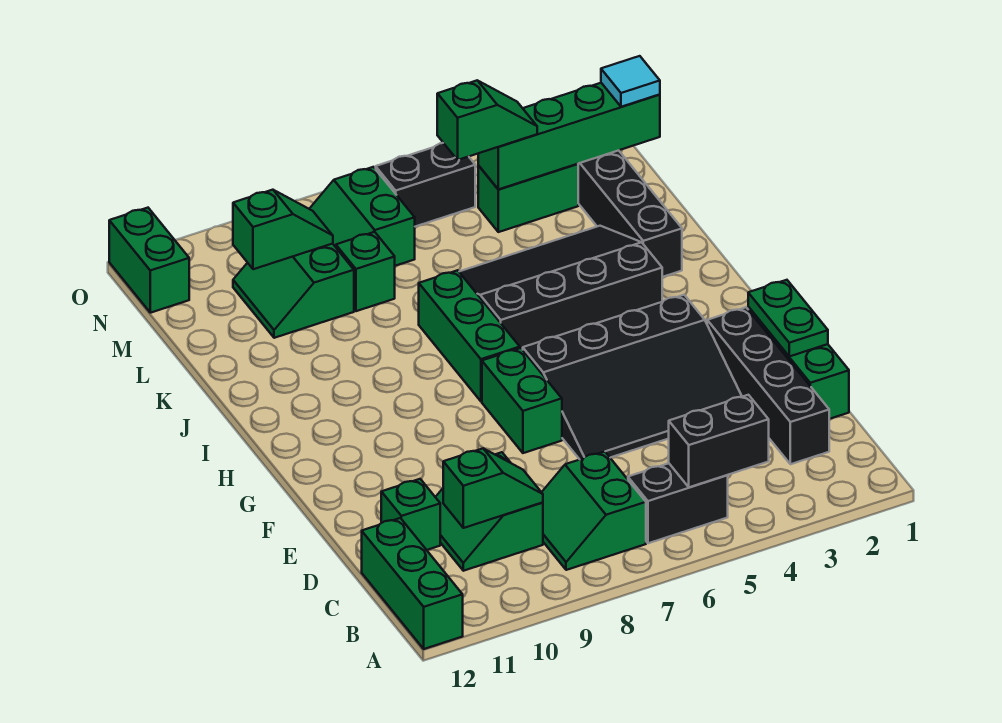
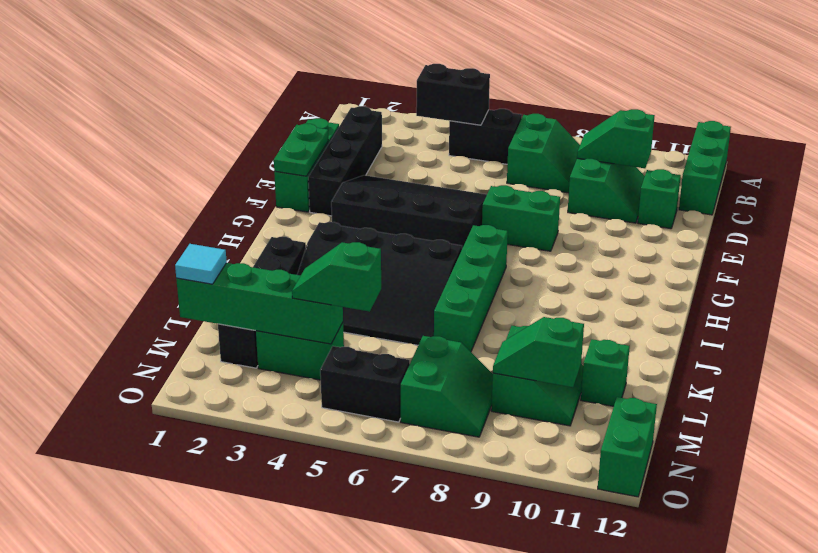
green 1x2 brick [482,348,562,453] -> green 1x2 brick turned to [482,185,560,251]
green 1x3 brick [419,270,520,401] -> green 1x4 brick [434,225,508,352]
green 1x1 brick [336,232,395,311] -> green 1x1 brick moved to [581,339,630,406]

